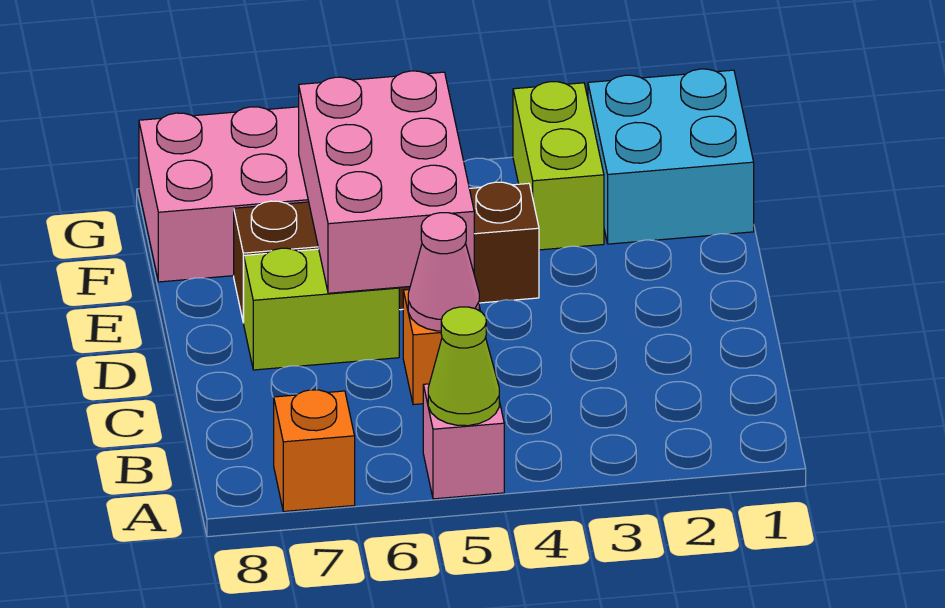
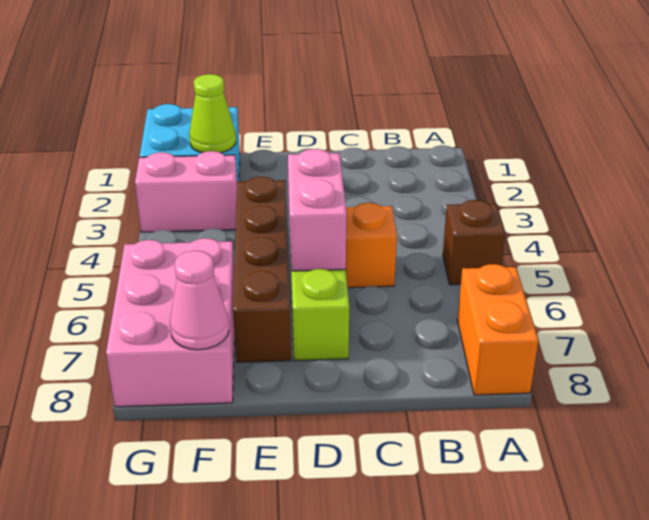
pink 1x1 brick [423,384,504,499] -> brown 1x1 brick [443,200,505,285]
lime 1x1 cone [428,307,499,426] -> lime 1x1 cone moved to [189,74,236,153]
orange 1x1 brick [274,390,355,511] -> orange 1x2 brick [457,264,538,395]
pink 1x1 cone [408,213,479,331] -> pink 1x1 cone moved to [170,251,229,350]
pink 2x3 brick [299,71,474,293] -> pink 1x2 brick [288,149,347,271]
lime 1x2 brick [513,82,604,250] -> pink 1x2 brick [135,151,237,232]

